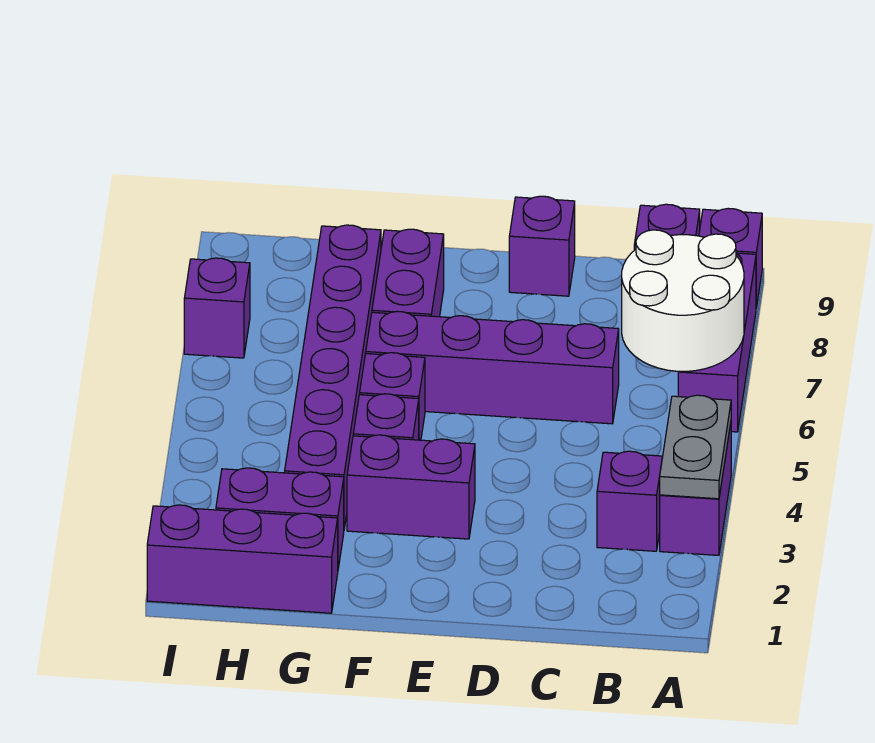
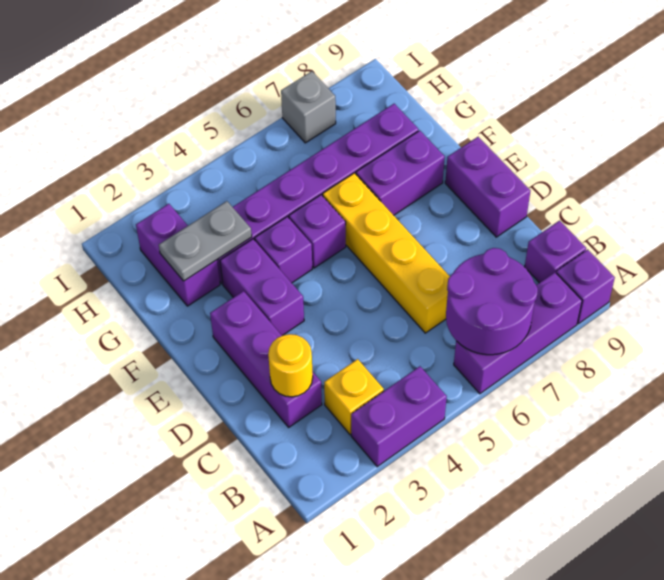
grey 1x2 plate [660,395,731,499] -> grey 1x2 plate moved to [159,201,252,281]
white 2x2 round brick [622,230,744,371] -> purple 2x2 round brick [446,248,538,355]
purple 1x1 brick [597,451,663,551] -> yellow 1x1 brick [324,359,384,435]
none -> yellow 1x1 round brick [268,334,313,397]
purple 1x4 brick [366,312,619,424] -> yellow 1x4 brick [323,173,450,333]
purple 1x1 brick [509,196,575,296] -> purple 1x2 brick [445,137,531,237]
purple 1x3 brick [147,505,338,613] -> purple 1x3 brick moved to [210,291,322,427]
purple 1x1 brick [184,258,250,358] -> grey 1x1 brick [281,71,336,143]

